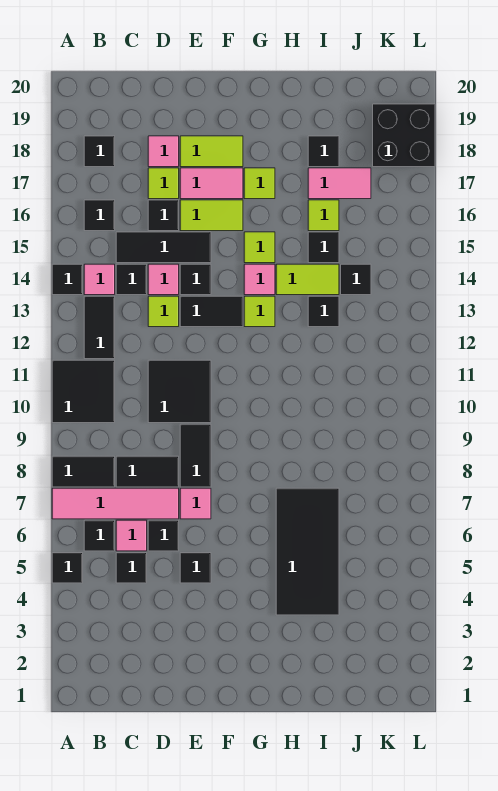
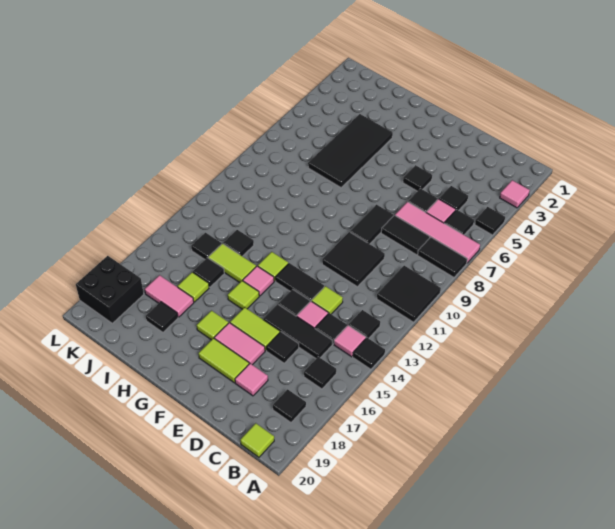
black 1x2 tile [84,296,115,359] -> black 1x1 tile [349,310,380,339]
lime 1x1 tile [148,168,179,199] -> lime 1x1 tile moved to [240,423,274,457]
pink 1x1 tile [180,488,211,519] -> pink 1x1 tile moved to [500,180,530,208]

